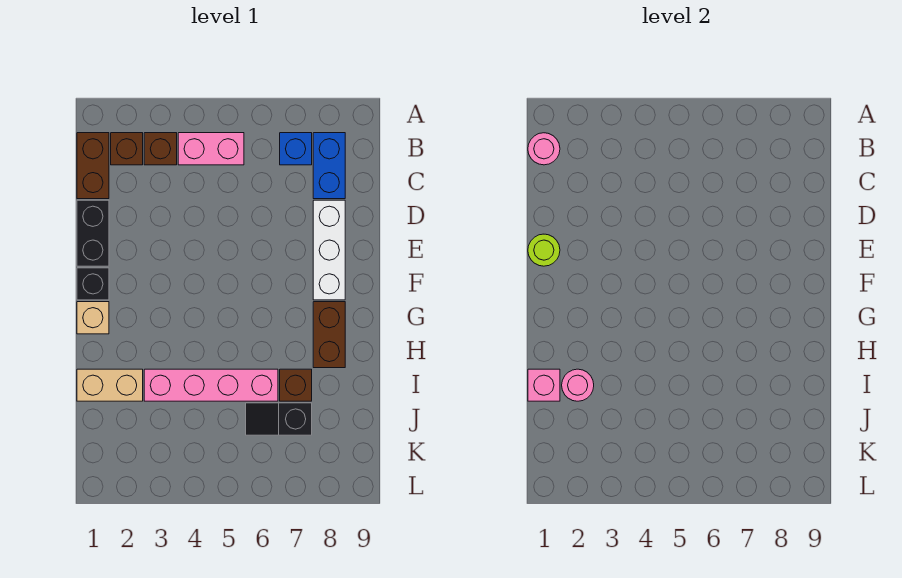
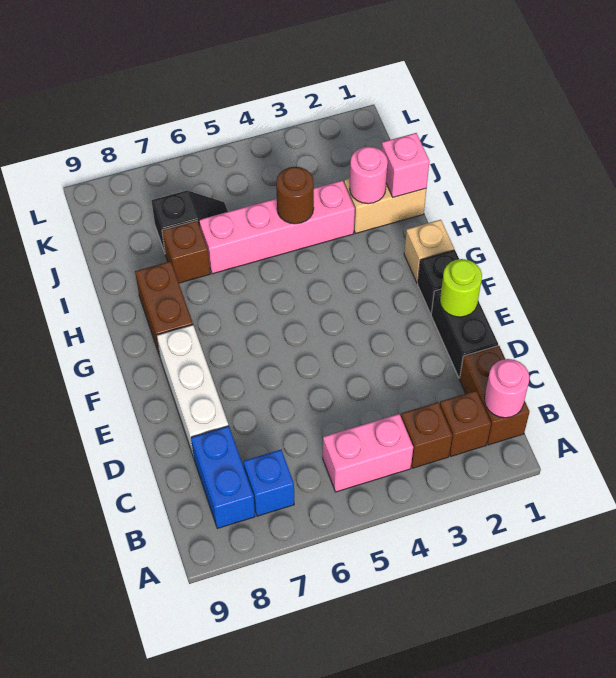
none -> brown 1x1 round brick [276,167,314,224]

